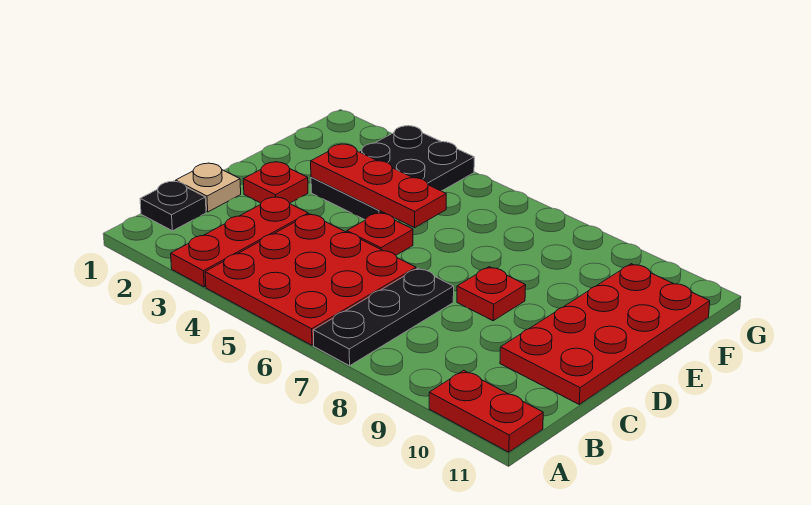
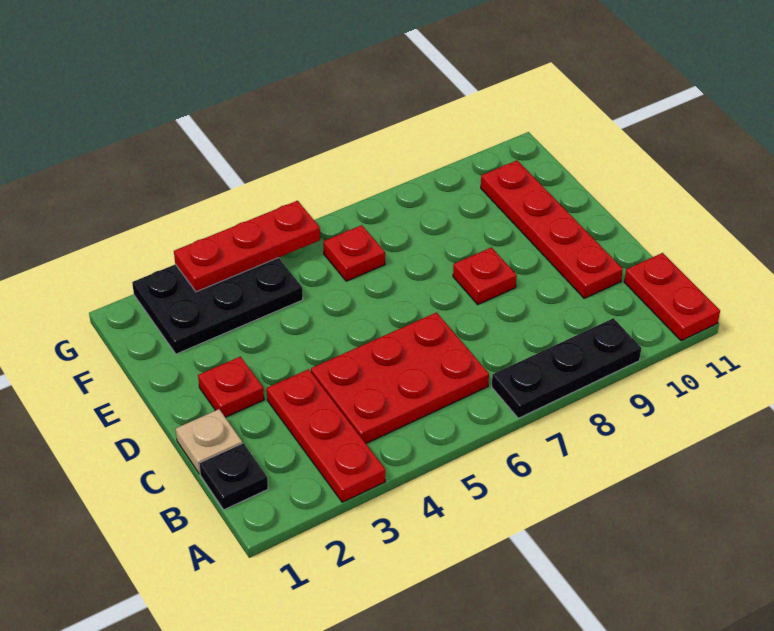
red 3x3 plate [205,214,416,345] -> red 2x3 plate [311,313,489,443]
black 1x3 plate [313,268,454,366] -> black 1x3 plate turned to [492,318,641,418]
red 1x2 plate [429,370,543,452] -> red 1x2 plate turned to [624,253,720,341]
red 2x4 plate [500,264,710,404] -> red 1x4 plate [481,160,623,298]
red 1x1 plate [347,213,413,255] -> red 1x1 plate moved to [323,225,385,281]
black 2x3 plate [311,126,474,220] -> black 2x3 plate turned to [132,258,303,354]
red 1x3 plate [311,144,446,228] -> red 1x3 plate moved to [174,201,320,292]

